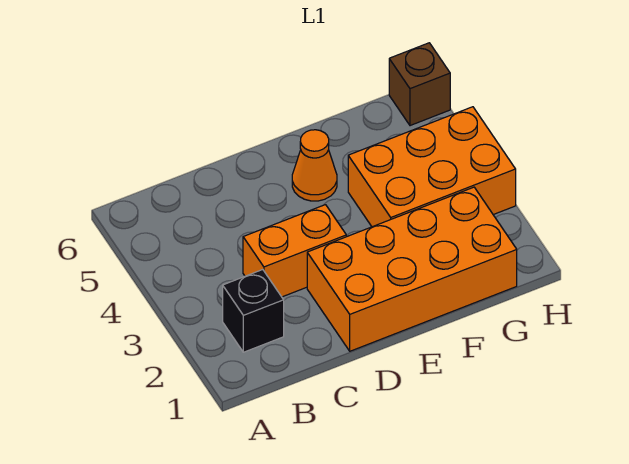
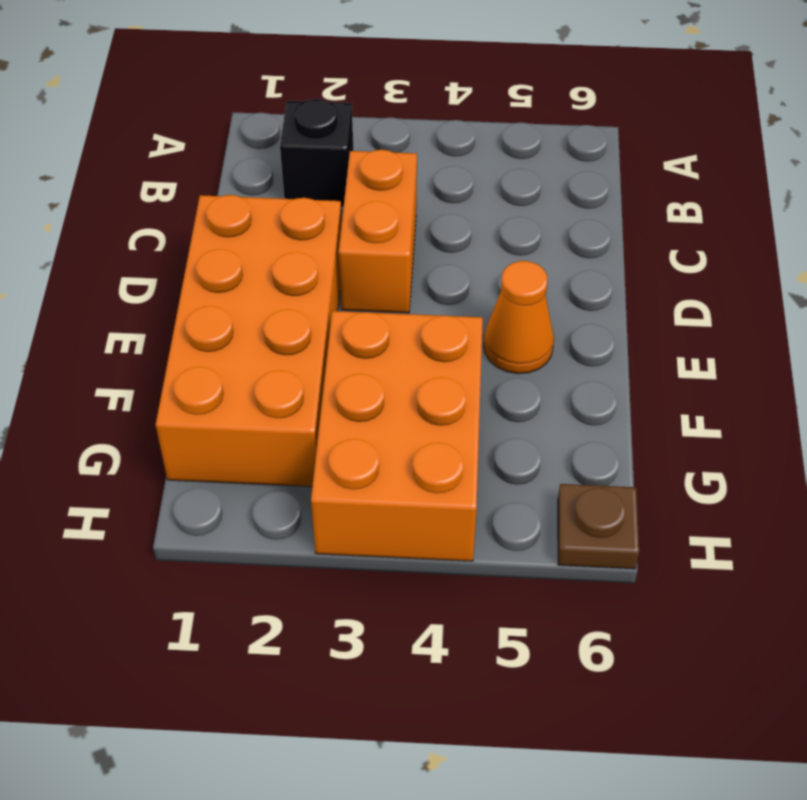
brown 1x1 brick [389,43,450,126] -> brown 1x1 plate [558,484,639,569]

